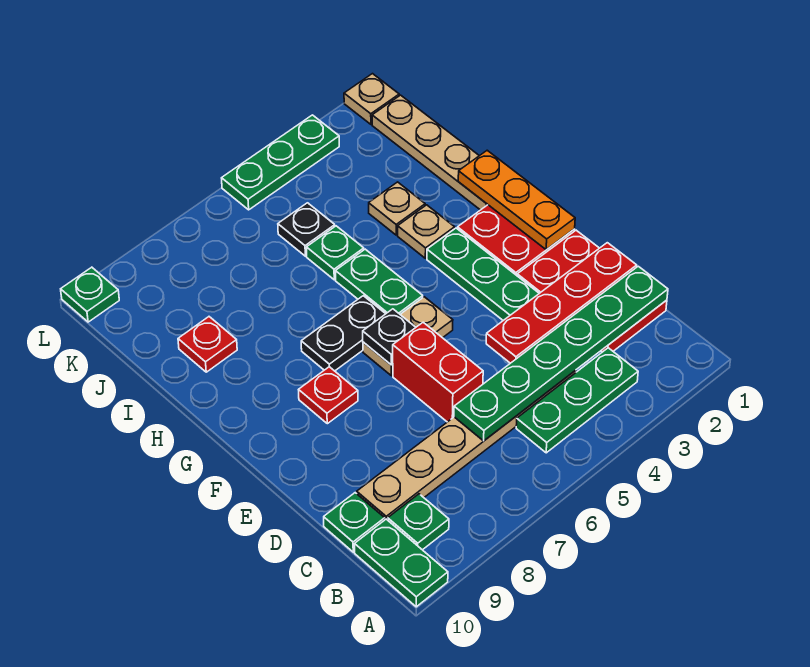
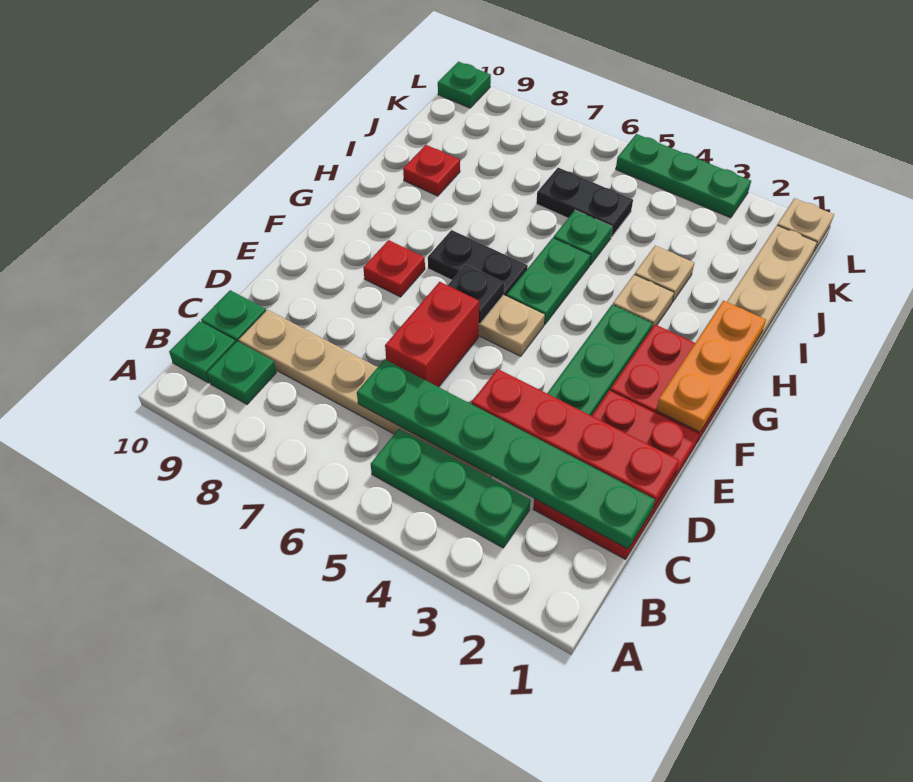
green 1x2 plate [355,519,448,607] -> green 1x1 plate [169,321,236,383]
black 1x1 plate [278,203,335,256] -> black 1x2 plate [536,168,633,237]

